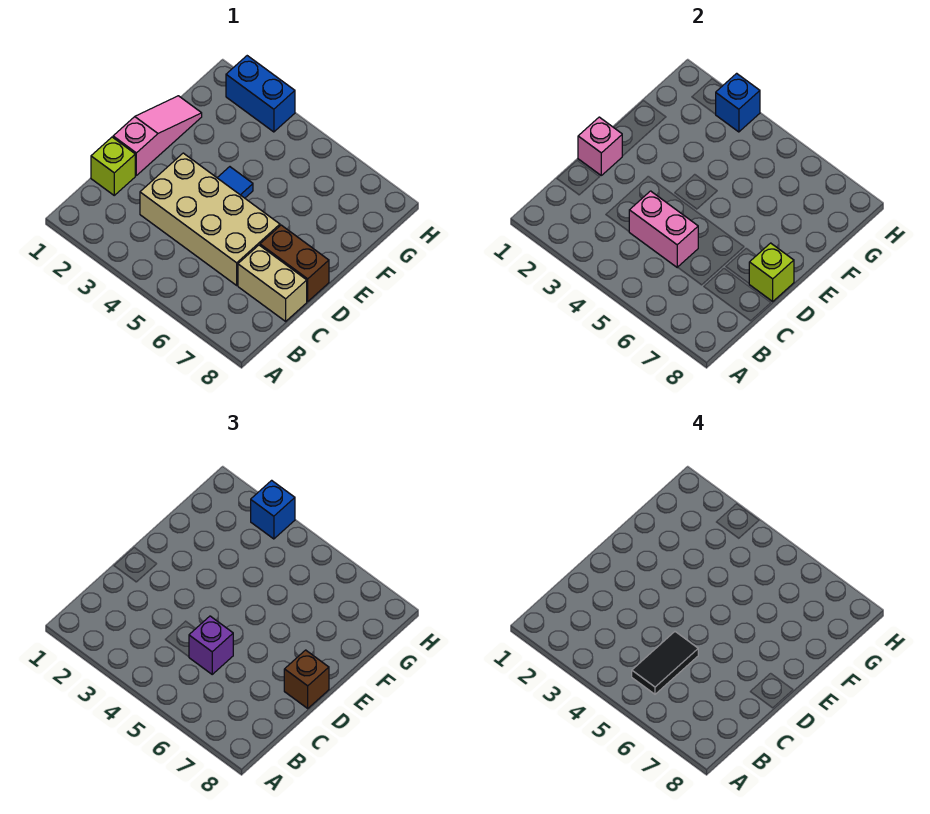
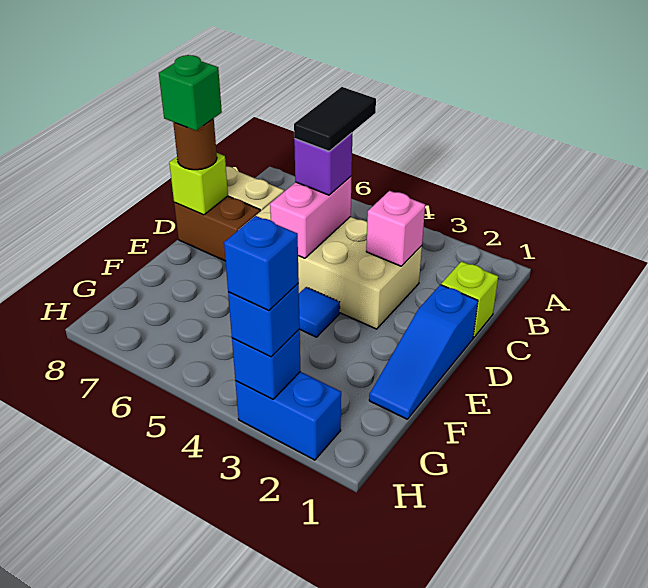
pink 1x2 brick [629,191,698,267] -> pink 1x2 brick turned to [270,176,352,258]
pink 1x3 slope [113,96,202,175] -> blue 1x3 slope [369,285,478,419]
pink 1x1 brick [578,117,622,175] -> pink 1x1 brick moved to [366,191,425,266]
brown 1x1 brick [284,650,329,708] -> brown 1x1 round brick [173,119,217,170]
none -> green 1x1 brick [159,55,222,131]
none -> blue 1x1 brick [224,216,299,311]

